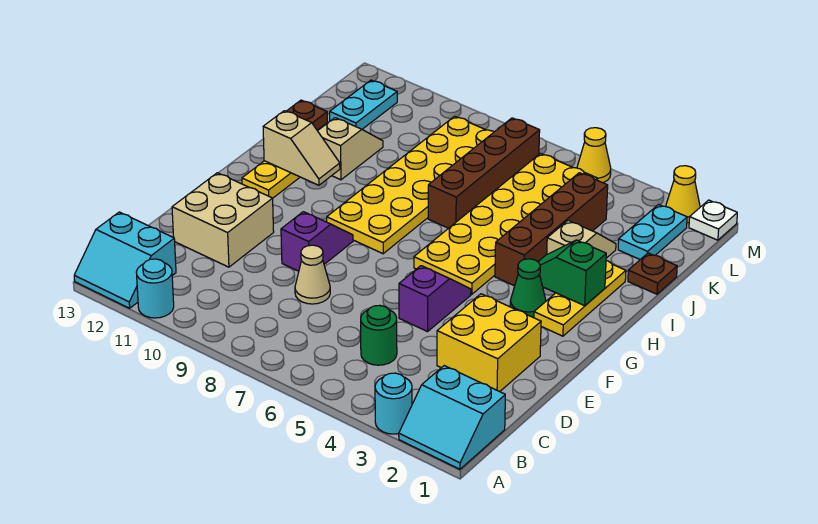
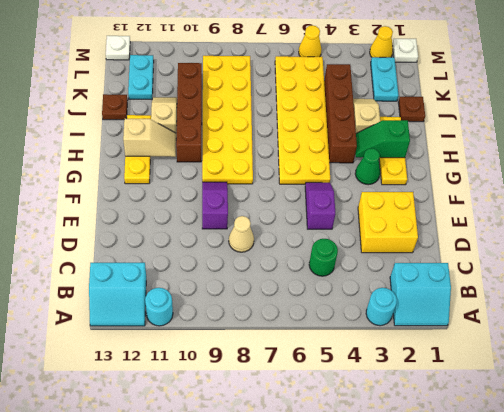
tan 2x2 brick [172,173,274,267] -> none
brown 1x4 brick [428,118,540,228] -> brown 1x4 brick moved to [176,63,202,162]
none -> white 1x1 plate [106,36,130,60]

